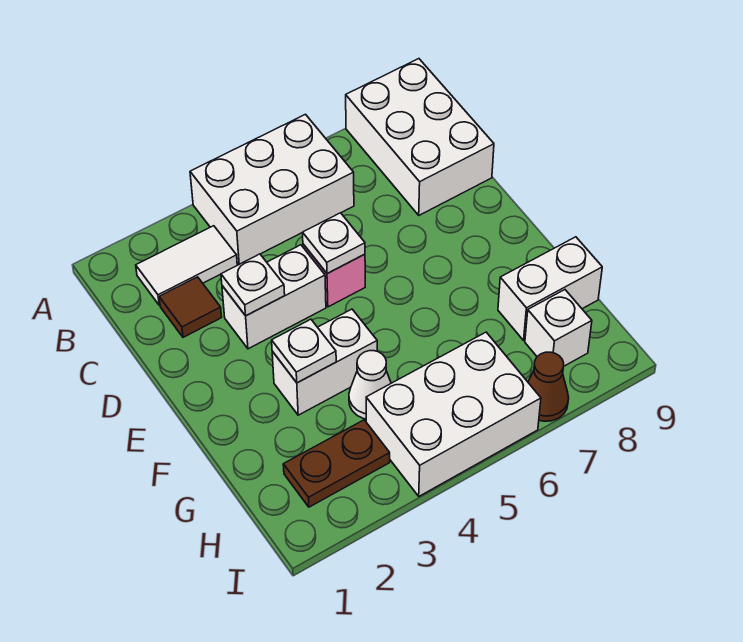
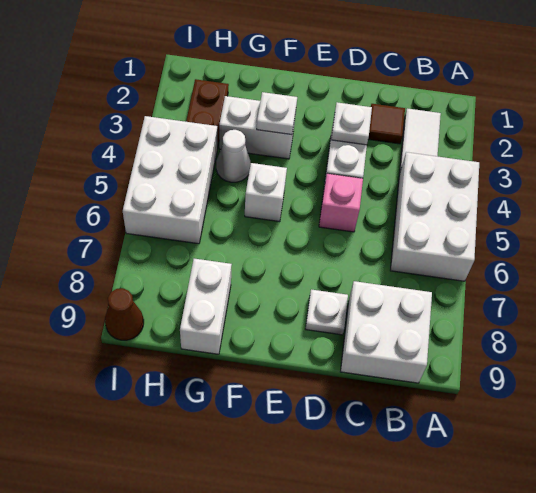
white 2x3 brick [346,59,494,215] -> white 2x2 brick [341,281,432,383]
white 1x1 plate [303,213,365,274] -> white 1x1 plate moved to [305,289,348,335]
white 1x2 brick [272,309,377,415] -> white 1x2 brick turned to [219,96,296,159]
white 1x1 brick [525,290,592,366] -> white 1x1 brick moved to [245,163,287,222]
brown 1x1 cone [528,352,569,421] -> brown 1x1 cone moved to [105,288,144,340]

